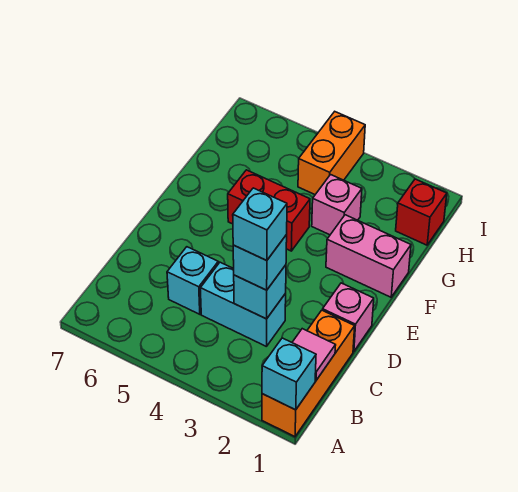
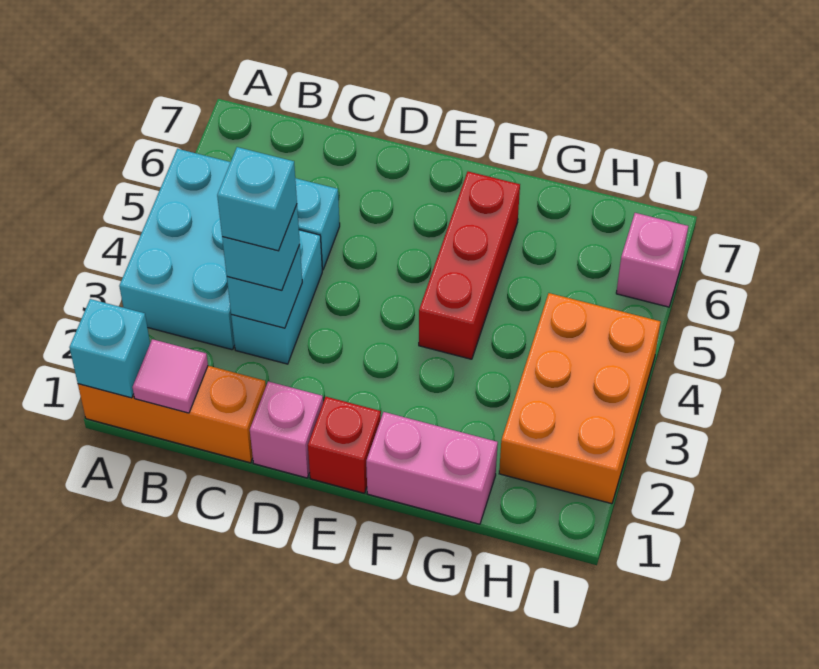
none -> cyan 2x3 brick [119,149,235,350]
pink 1x2 brick [326,215,411,297] -> pink 1x2 brick turned to [366,412,498,524]
red 1x2 brick [228,170,310,251] -> red 1x3 brick [419,172,520,359]
pink 1x1 brick [312,175,362,235] -> pink 1x1 brick moved to [616,213,688,307]
red 1x1 brick [396,179,447,245] -> red 1x1 brick moved to [308,397,381,493]
orange 1x2 brick [298,112,365,194] -> orange 2x3 brick [499,293,660,504]

